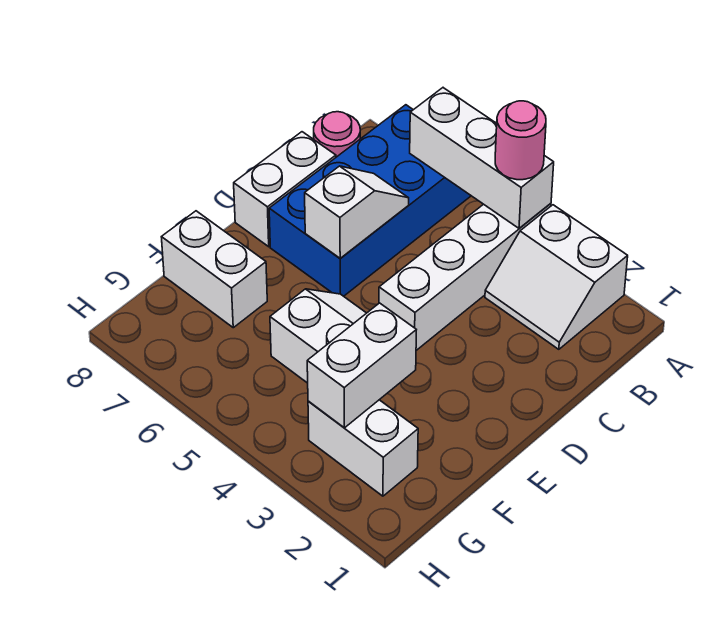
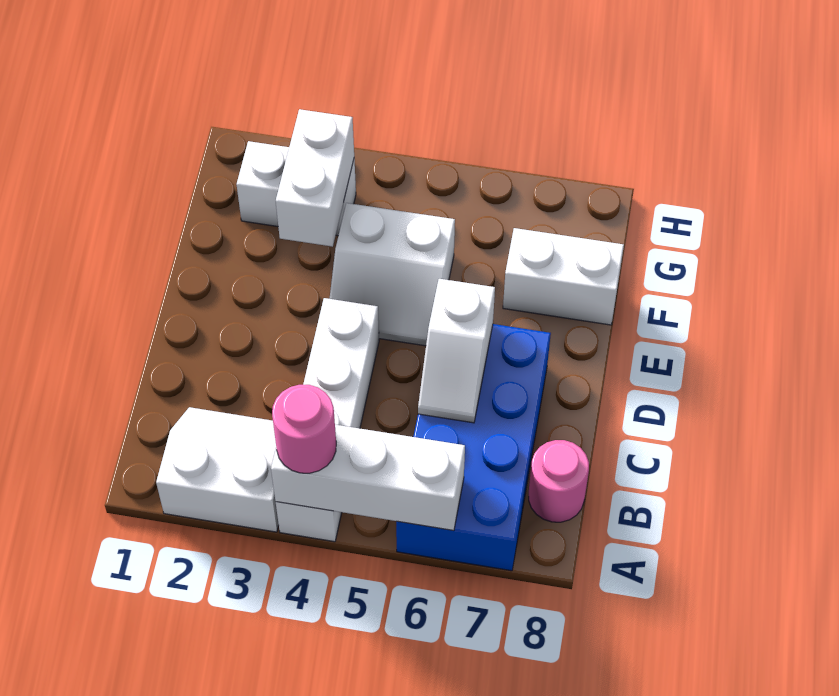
white 1x2 brick [234,132,336,247] -> none

